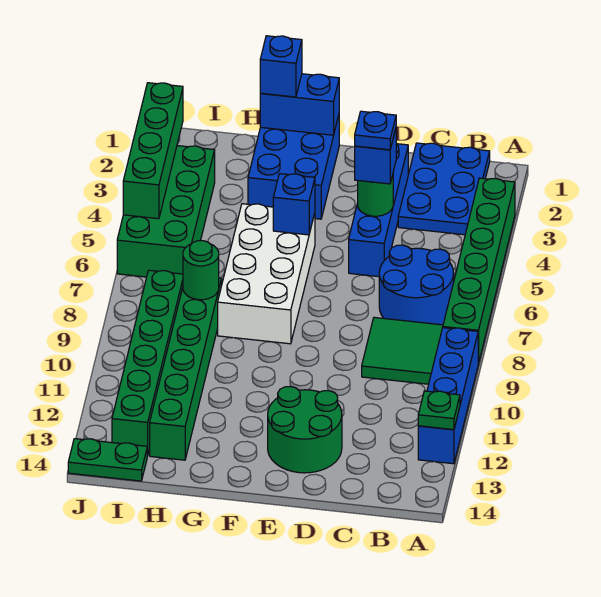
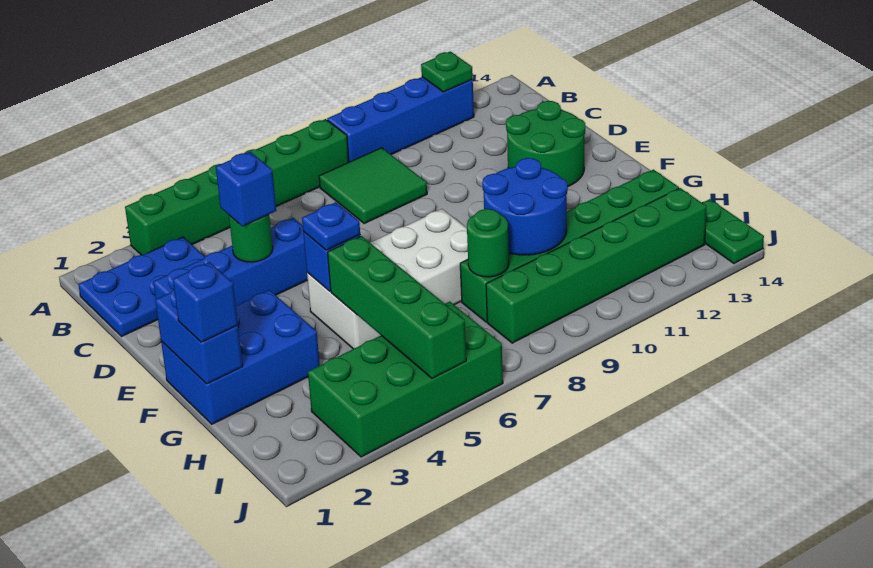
blue 2x2 round brick [379,245,454,325] -> blue 2x2 round brick moved to [482,158,568,255]
blue 1x1 plate [355,111,396,150] -> blue 1x1 plate moved to [302,202,360,250]
green 1x4 brick [123,83,183,219] -> green 1x4 brick turned to [328,236,466,379]

